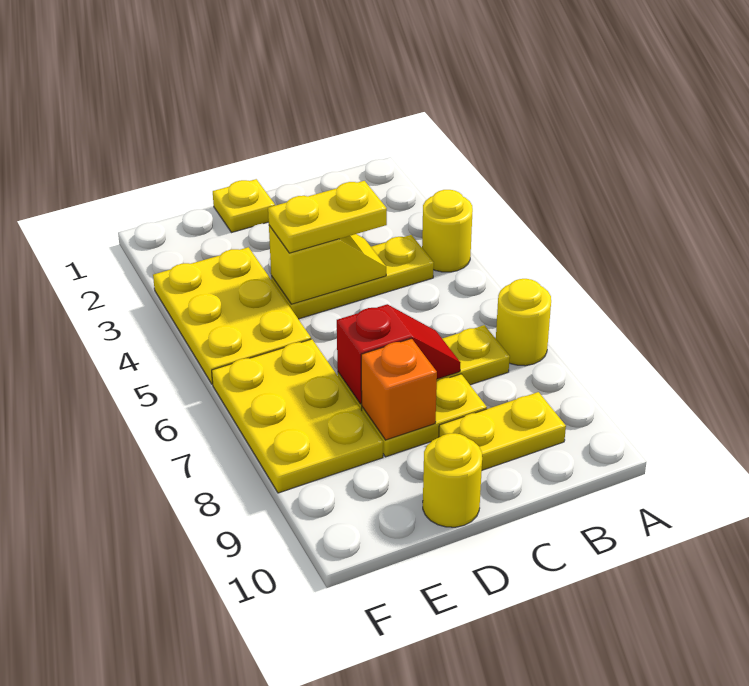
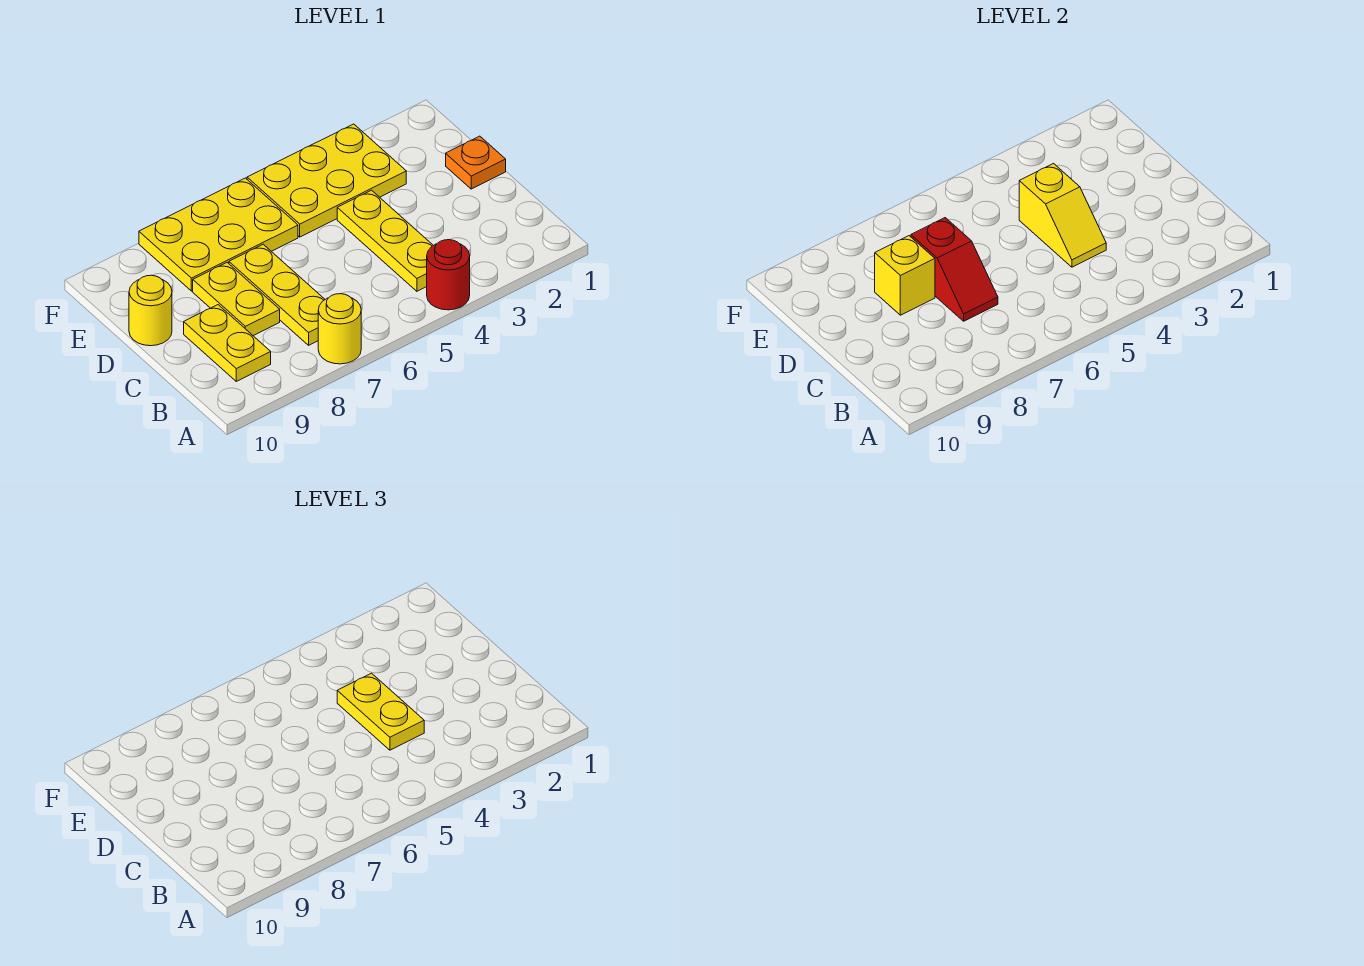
yellow 1x1 round brick [422,190,473,272] -> red 1x1 round brick [427,240,470,310]
yellow 1x1 plate [213,179,275,233] -> orange 1x1 plate [446,136,506,189]
orange 1x1 brick [361,339,437,440] -> yellow 1x1 brick [875,236,935,315]

